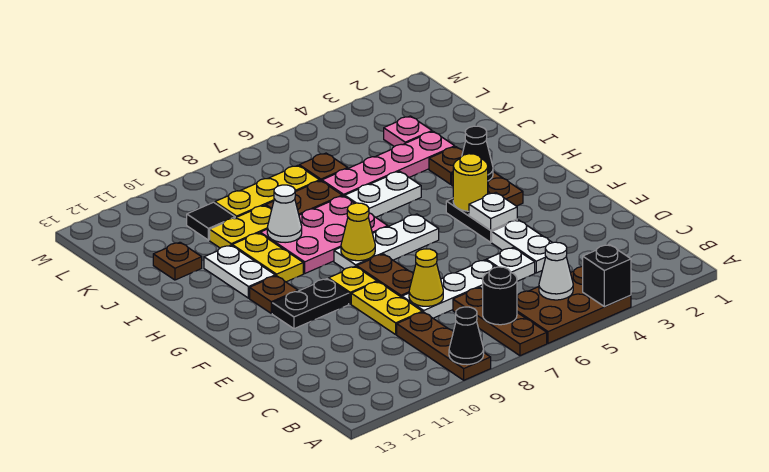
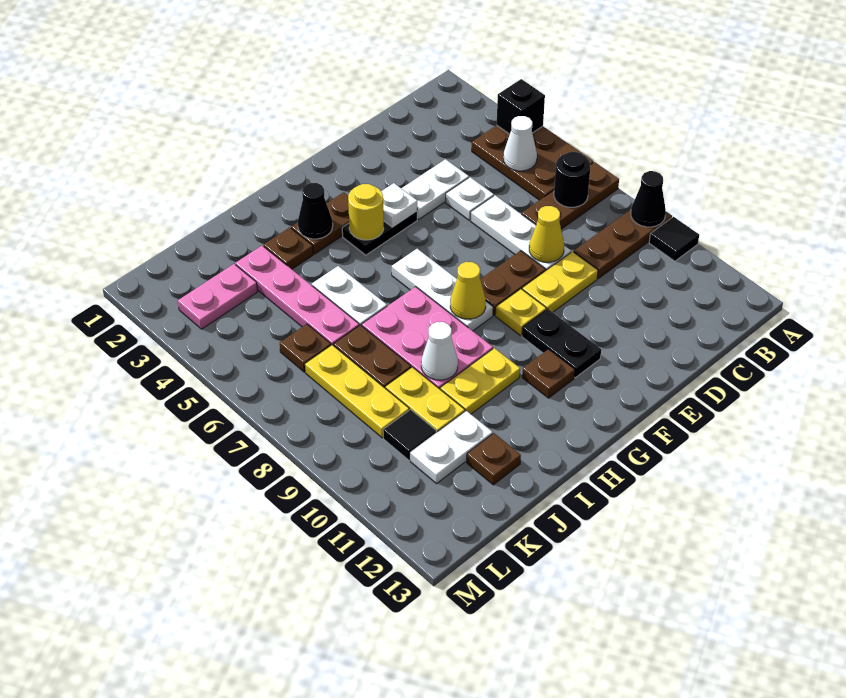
none -> black 1x1 tile [649,217,699,261]
white 1x2 plate [204,245,275,298] -> white 1x2 plate moved to [410,411,493,484]
pink 1x1 plate [384,116,432,147] -> pink 1x2 plate [178,264,258,329]

